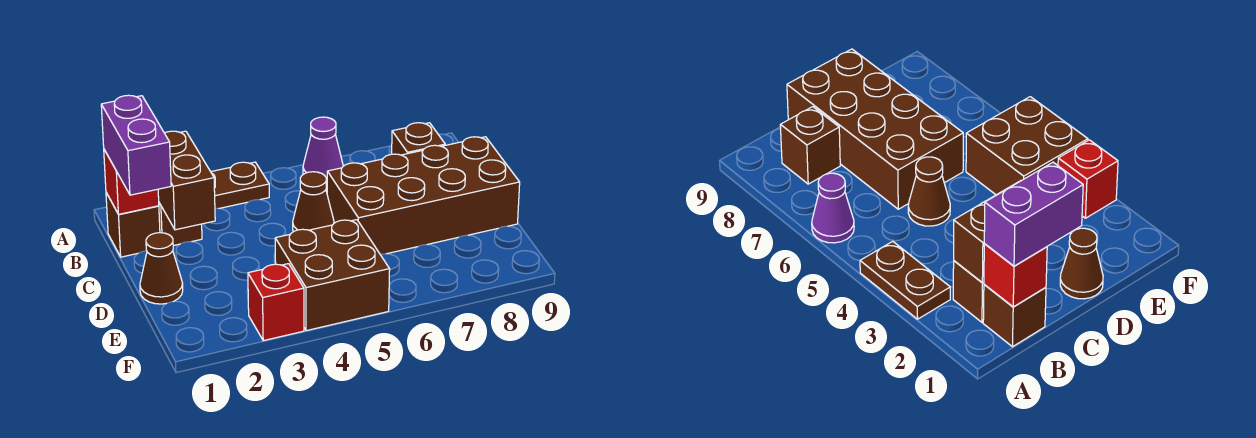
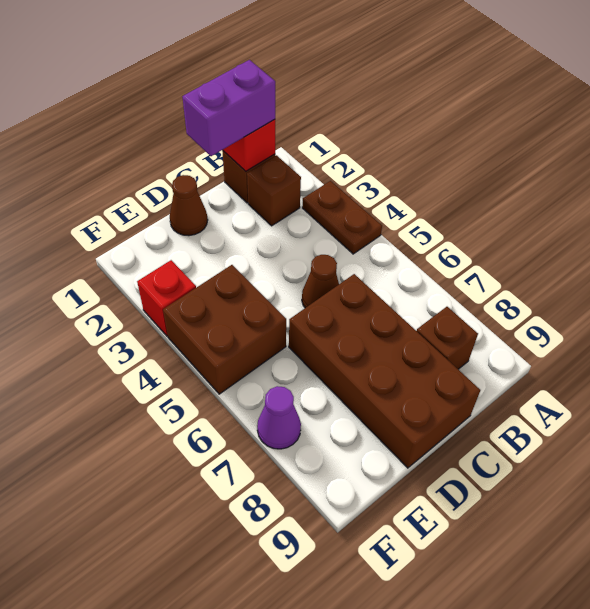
purple 1x1 cone [303,117,343,185] -> purple 1x1 cone moved to [257,386,301,449]
brown 1x2 brick [158,131,215,230] -> none

